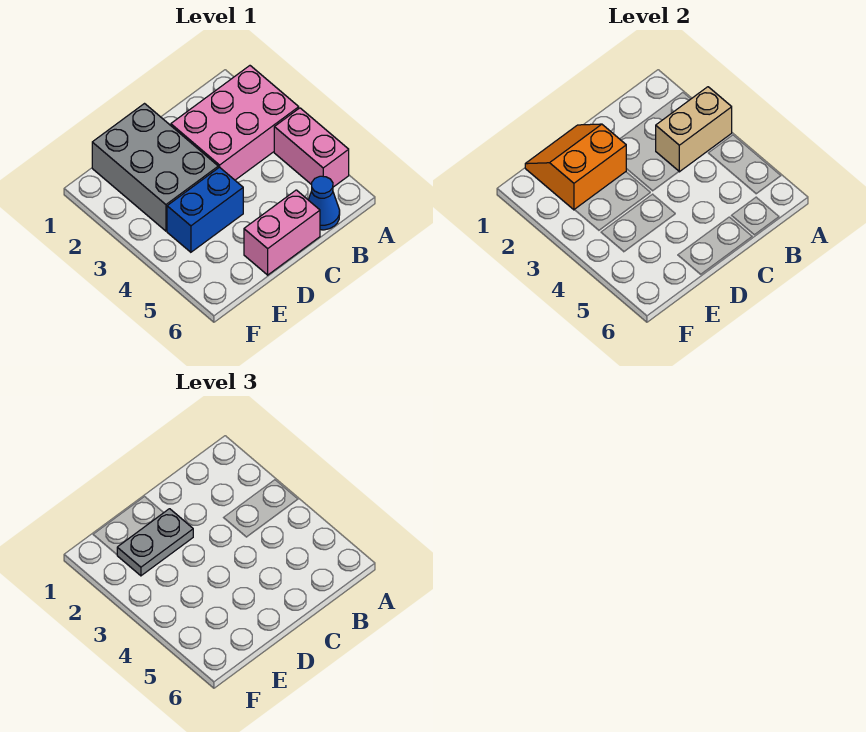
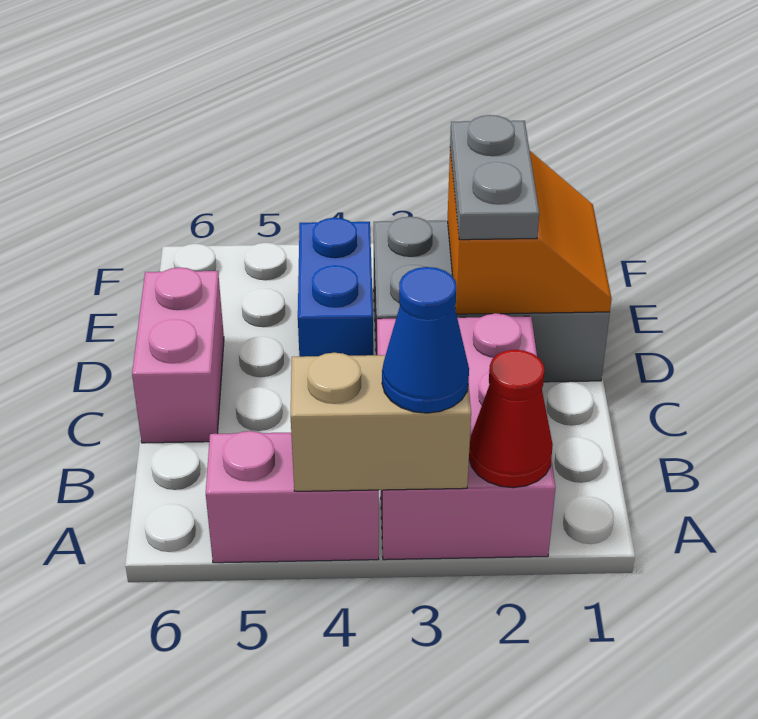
none -> red 1x1 cone [469,350,553,488]
tan 1x2 brick [656,87,732,172] -> tan 1x2 brick turned to [291,353,471,491]
blue 1x1 cone [308,176,340,230] -> blue 1x1 cone moved to [382,267,469,413]

